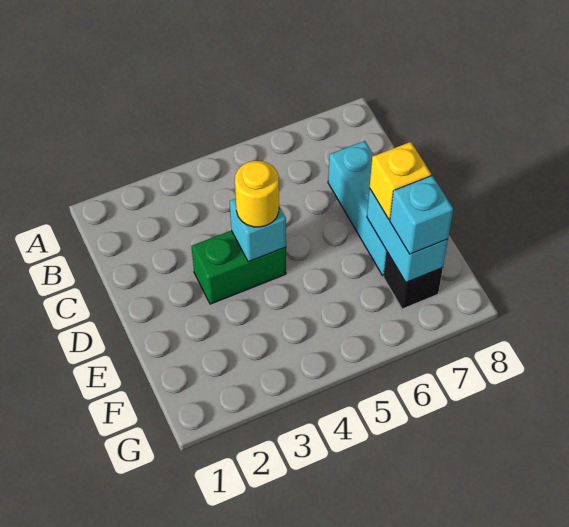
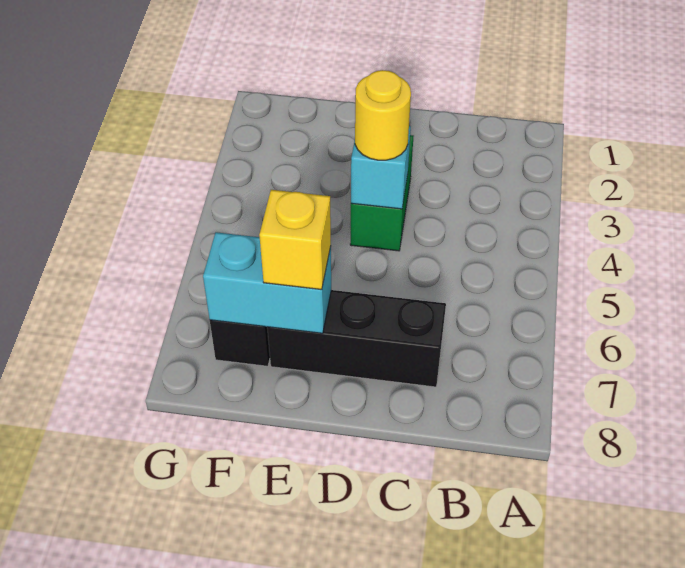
cyan 1x3 brick [328,141,387,276] -> black 1x3 brick [267,290,446,387]
cyan 1x1 brick [390,176,453,254] -> none

